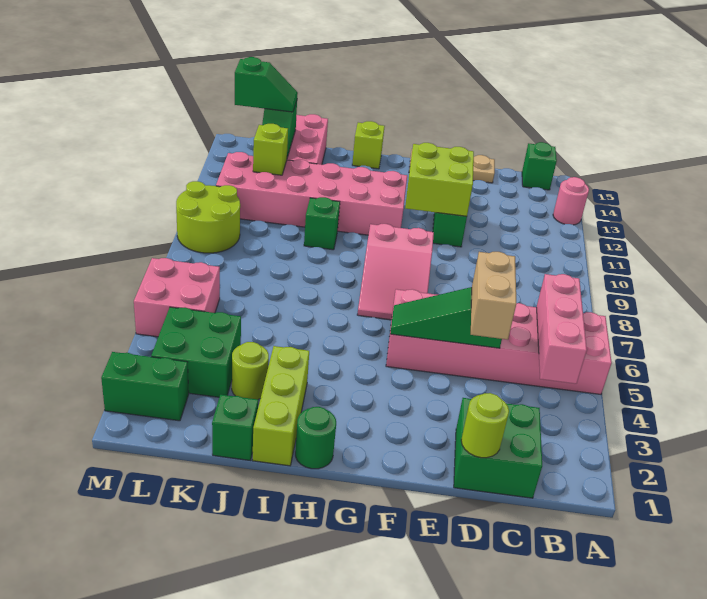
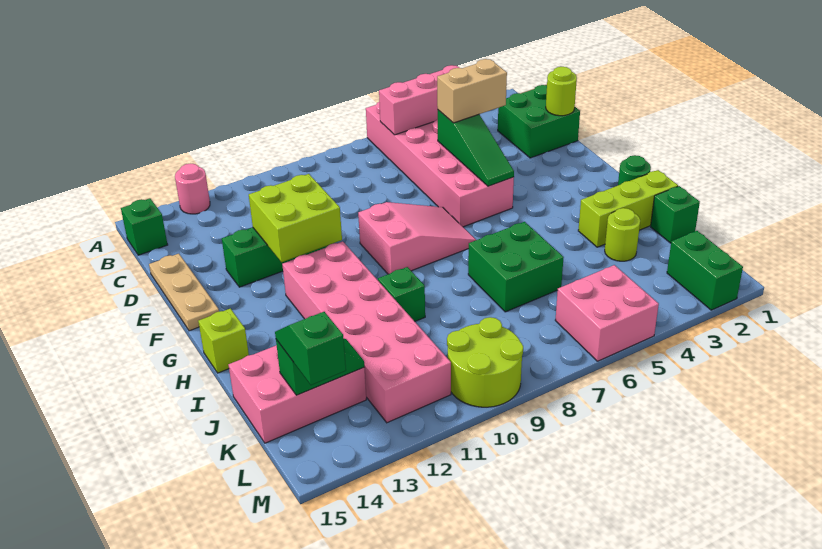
green 2x2 brick [151,307,241,397] -> green 2x2 brick moved to [468,222,564,312]
lime 1x1 brick [253,124,288,175] -> none

